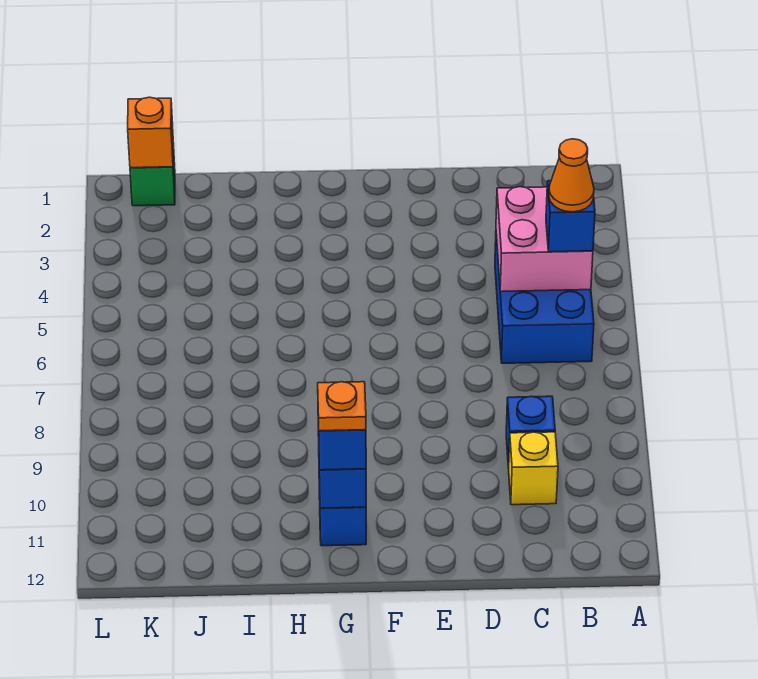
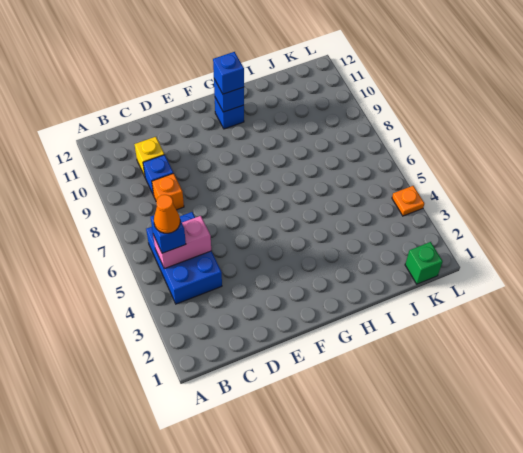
pink 2x2 brick [496,187,593,292] -> pink 1x2 brick [153,216,211,269]
orange 1x1 plate [318,382,366,431] -> orange 1x1 plate moved to [392,186,424,216]
orange 1x1 brick [128,97,173,168] -> orange 1x1 brick moved to [152,173,184,210]

